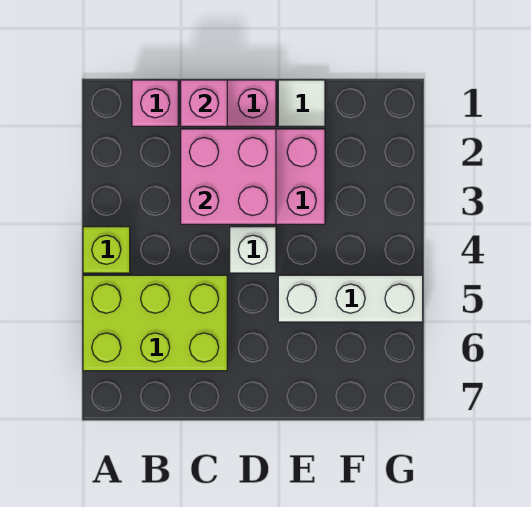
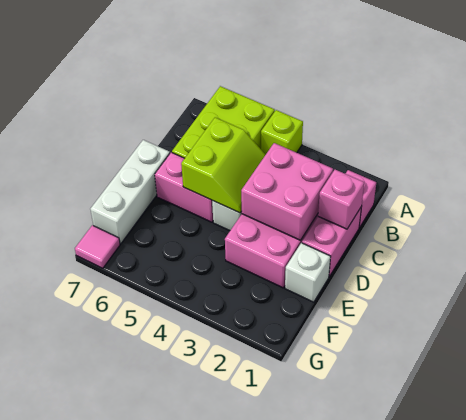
none -> lime 2x2 slope [181,117,265,213]
none -> pink 1x2 brick [155,152,213,222]
white 1x1 tile [278,80,325,126] -> white 1x1 brick [285,243,331,302]
white 1x3 brick [278,275,423,322] -> white 1x3 brick moved to [90,140,170,244]
none -> pink 1x1 tile [75,225,120,268]

